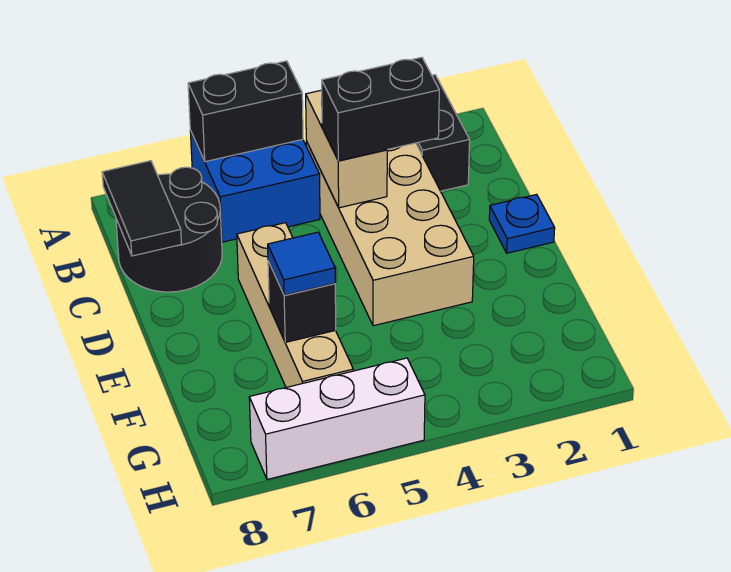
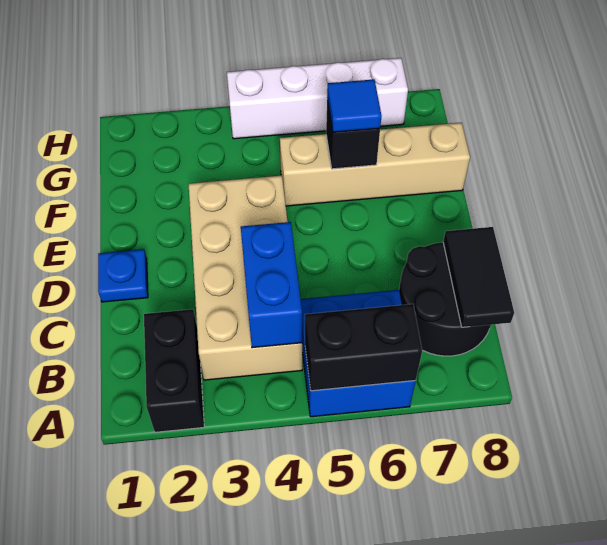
tan 1x2 brick [306,90,387,208] -> blue 1x2 brick [241,222,302,348]
black 1x2 brick [322,57,439,161] -> none
tan 1x4 brick [237,223,353,387] -> tan 1x4 brick turned to [280,123,470,206]
white 1x3 brick [249,358,425,479] -> white 1x4 brick [227,58,408,139]

